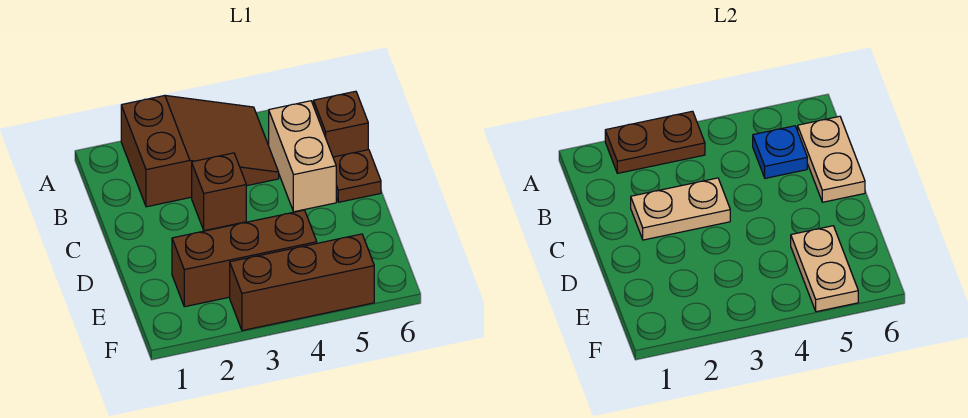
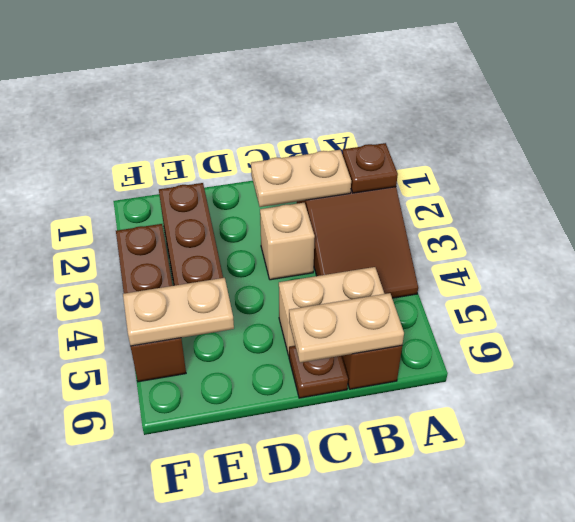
brown 1x2 plate [605,111,705,173] -> brown 1x1 plate [342,143,398,193]
blue 1x1 plate [753,126,807,178] -> none
tan 1x2 plate [631,178,730,240] -> tan 1x2 plate turned to [251,150,351,207]
brown 1x1 brick [192,153,246,231] -> tan 1x1 brick [260,203,315,280]

